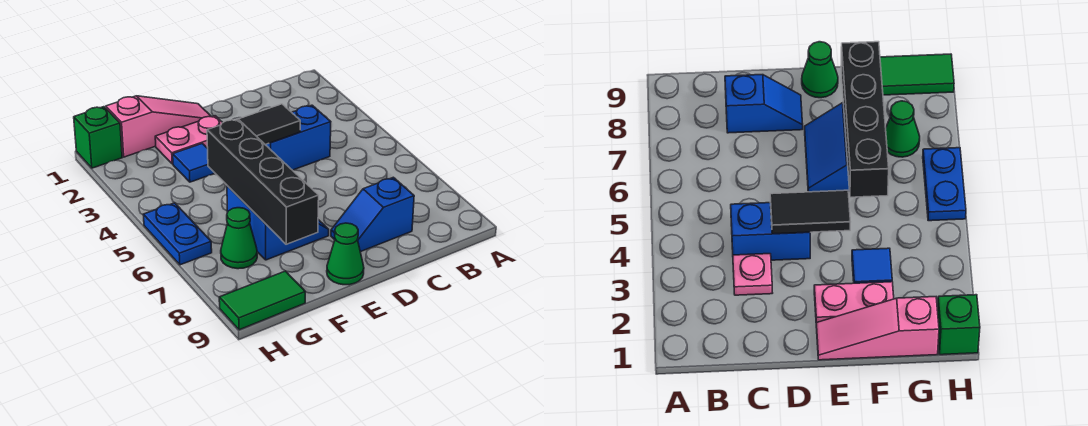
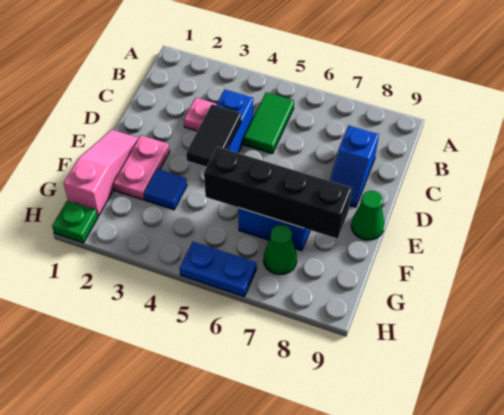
green 1x2 tile [219,271,305,330] -> green 1x2 tile moved to [244,92,294,154]
green 1x1 brick [74,107,122,168] -> green 1x1 plate [52,201,98,243]

